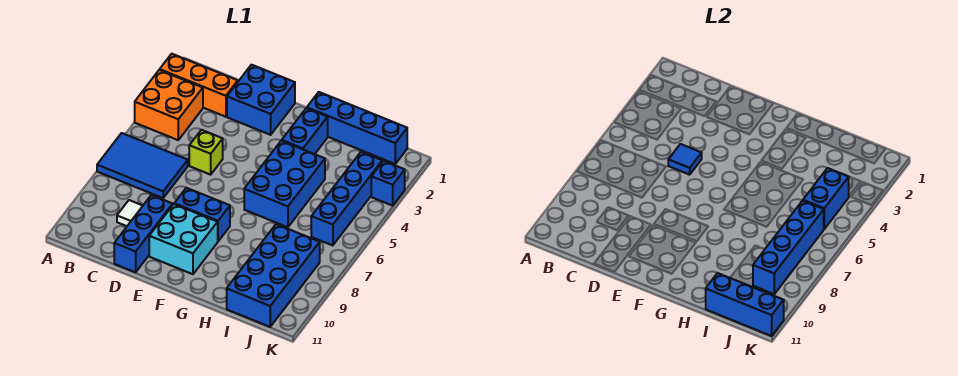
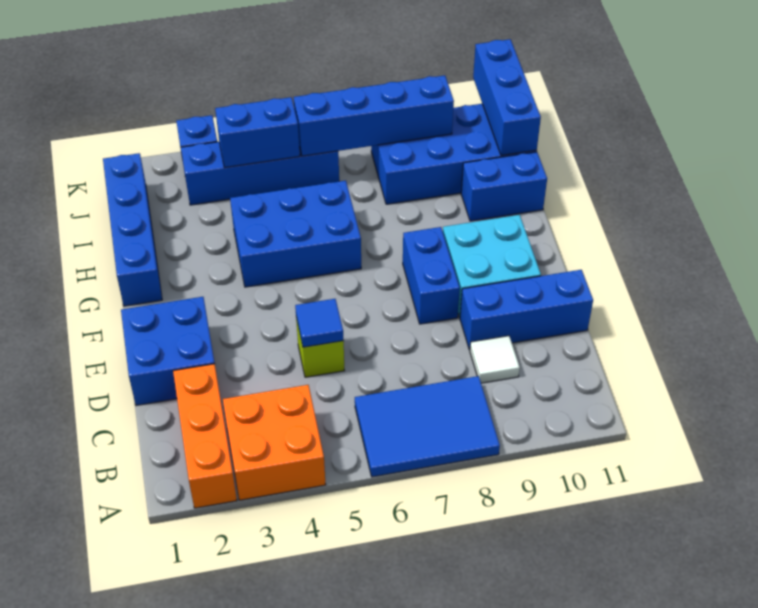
blue 2x3 tile [97,133,188,198] -> blue 2x3 tile turned to [355,376,500,477]
blue 1x2 brick [282,108,328,154] -> blue 1x2 brick moved to [461,152,547,221]

